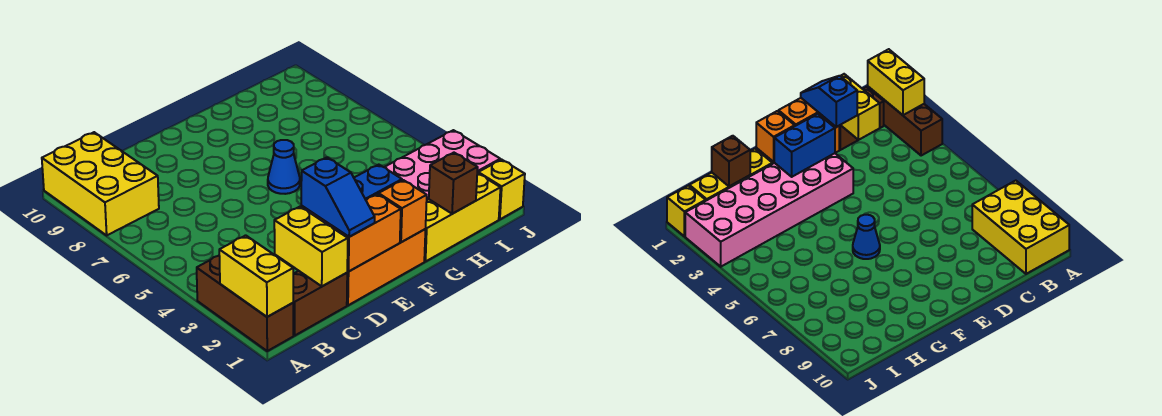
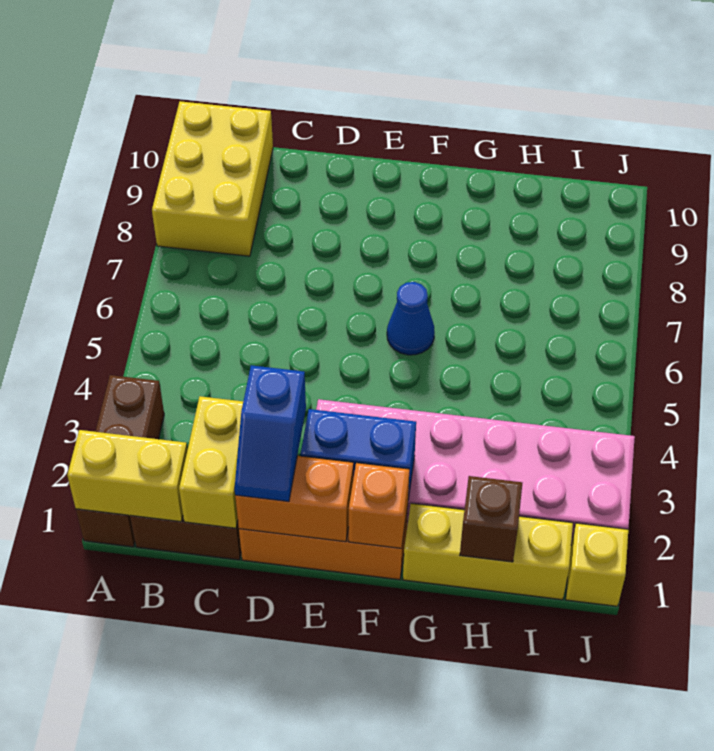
yellow 1x2 brick [219,235,293,317] -> yellow 1x2 brick turned to [67,430,188,522]

